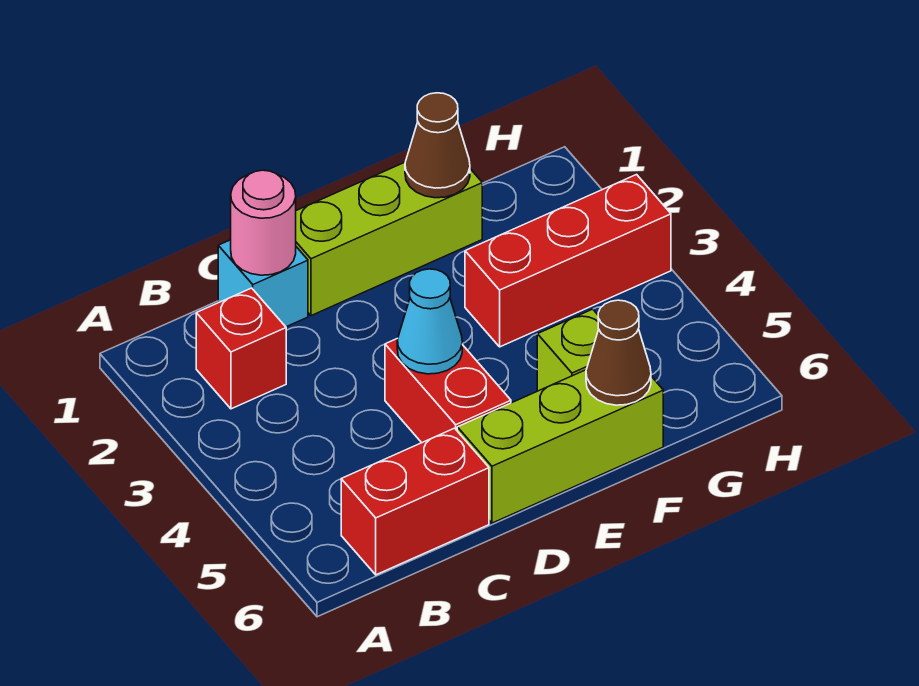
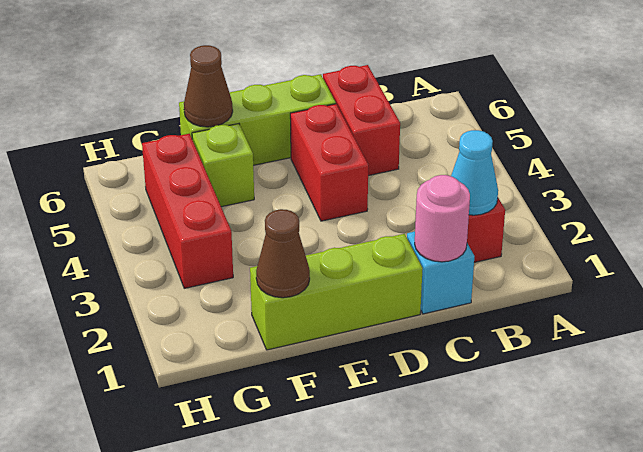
red 1x2 brick [341,428,489,575] -> red 1x2 brick turned to [323,65,400,176]
cyan 1x1 cone [397,269,462,374] -> cyan 1x1 cone moved to [451,130,498,215]
red 1x3 brick [465,175,671,347] -> red 1x3 brick turned to [142,134,233,288]

